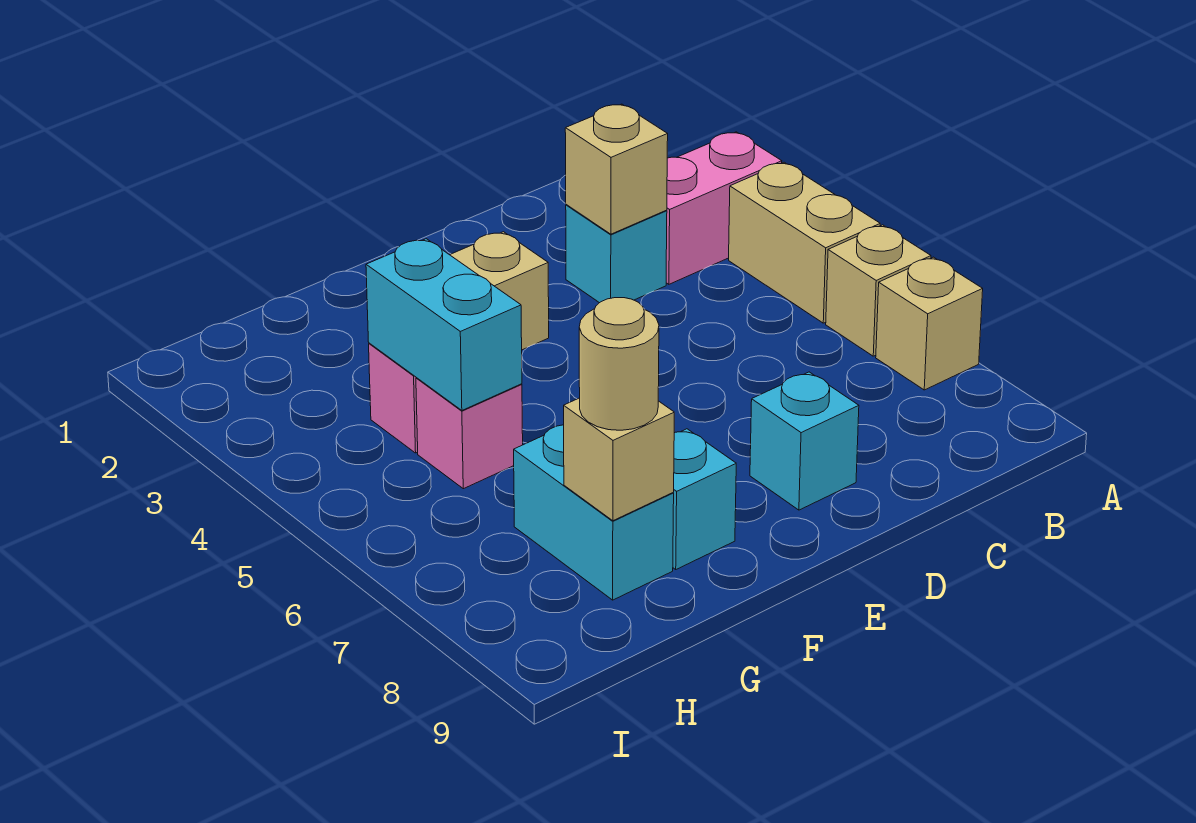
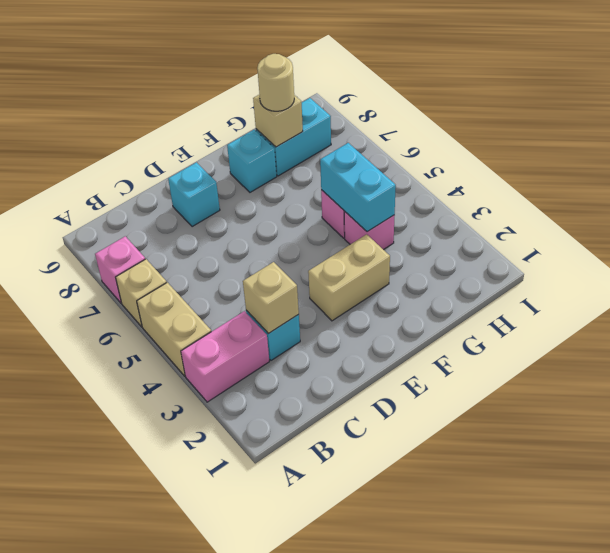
tan 1x1 brick [876,257,983,390] -> pink 1x1 brick [95,236,145,303]
cyan 1x2 brick [514,425,674,600] -> cyan 1x2 brick turned to [256,98,331,176]

